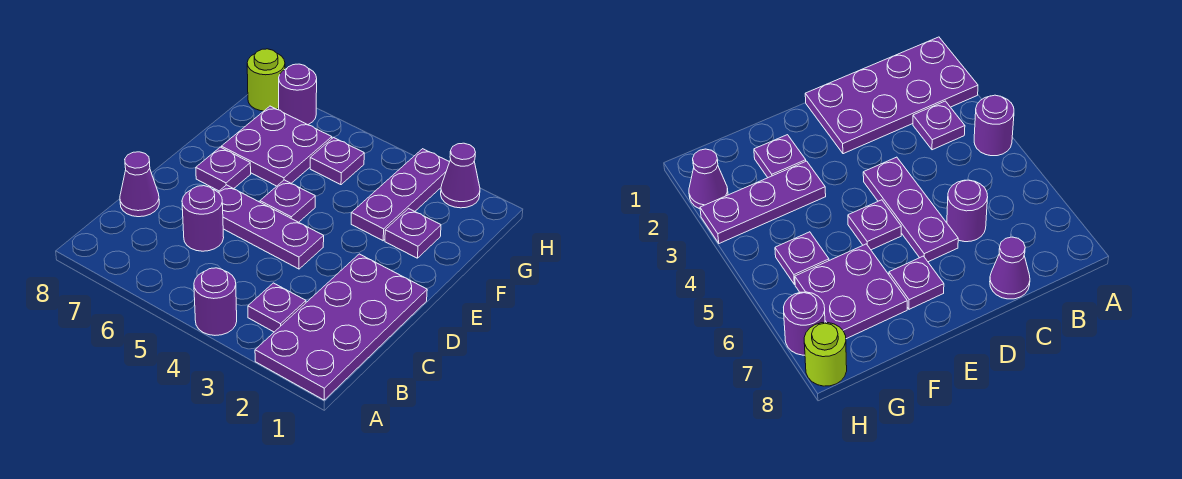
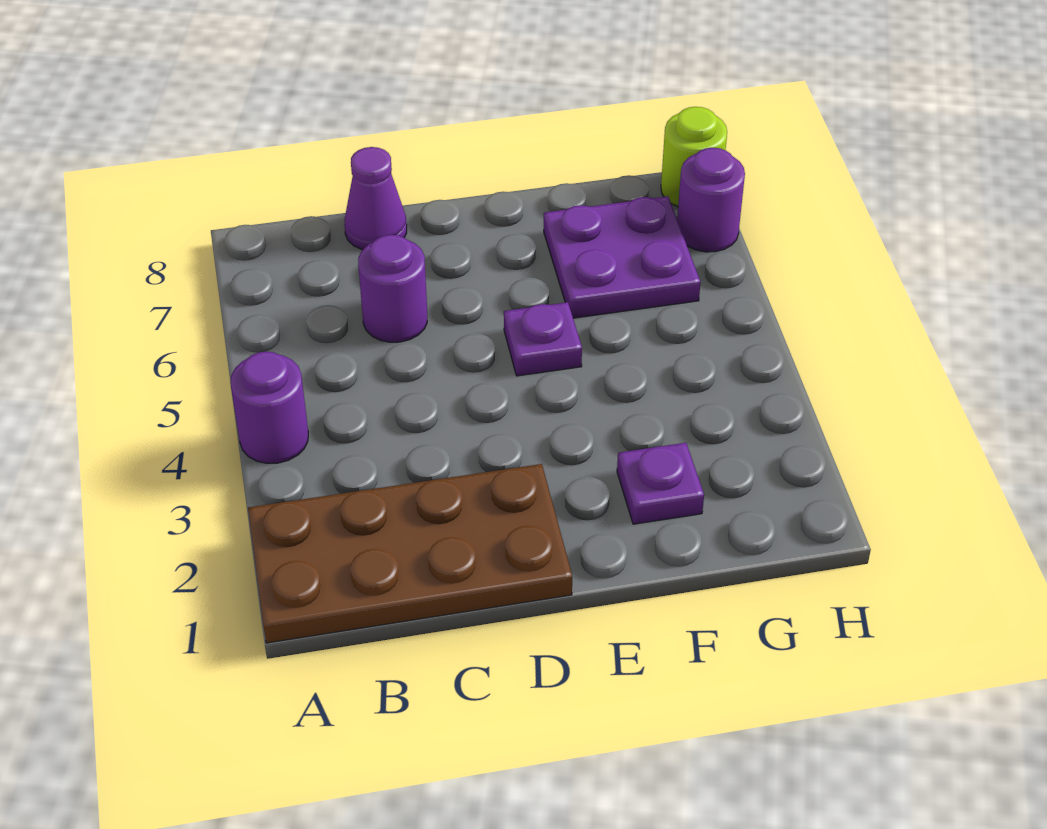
purple 2x4 plate [255,254,427,400] -> brown 2x4 plate [248,464,572,643]
purple 1x1 plate [248,283,306,332] -> none
purple 1x3 plate [218,185,324,269] -> none
purple 1x1 plate [196,147,251,191] -> none
purple 1x3 plate [351,149,449,241] -> none
purple 1x1 plate [310,137,364,185] -> none
purple 1x1 cone [441,143,480,208] -> none

